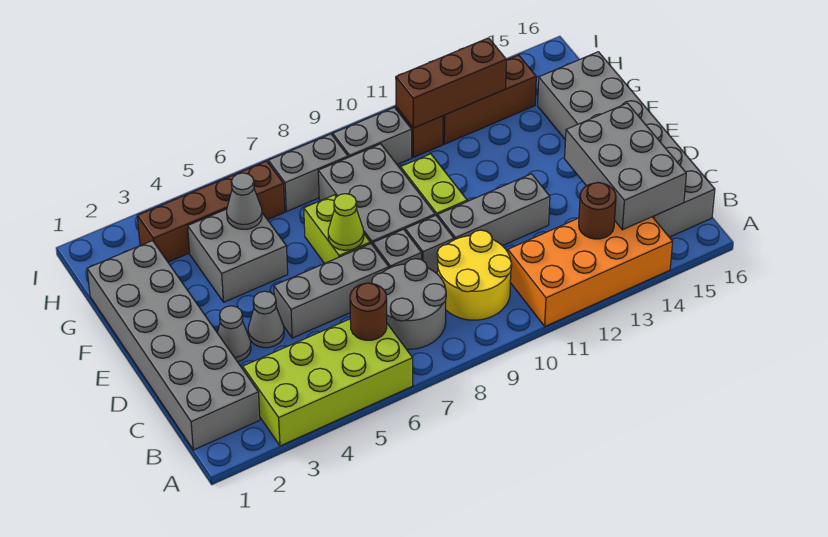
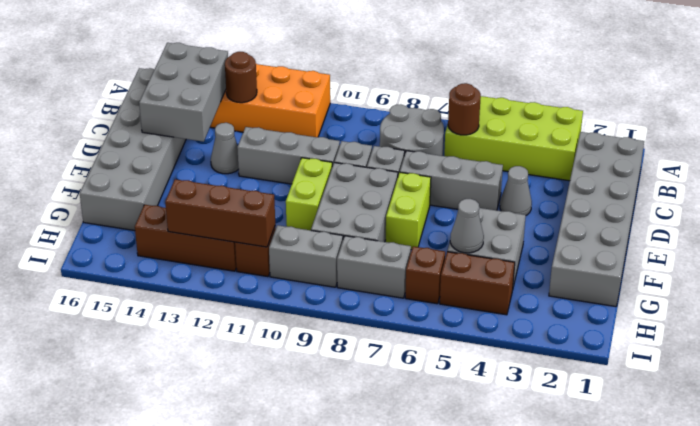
yellow 2x2 round brick [437,230,512,320] -> none
grey 1x1 cone [217,306,251,362] -> grey 1x1 cone moved to [211,123,239,174]
lime 1x1 cone [328,194,364,250] -> none
brown 1x3 brick [137,175,235,262] -> brown 1x2 brick [440,252,515,315]

